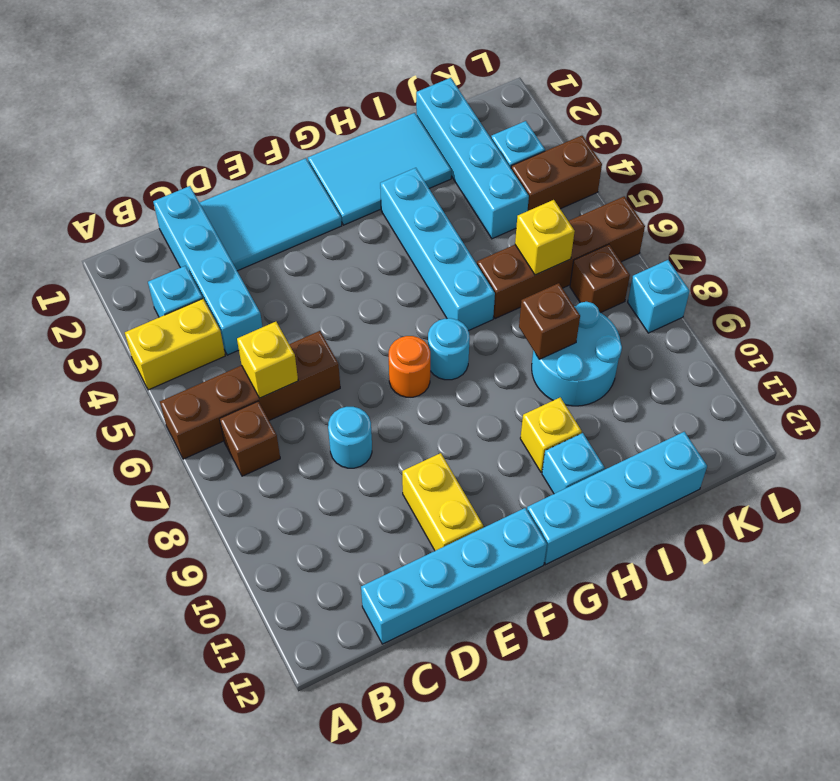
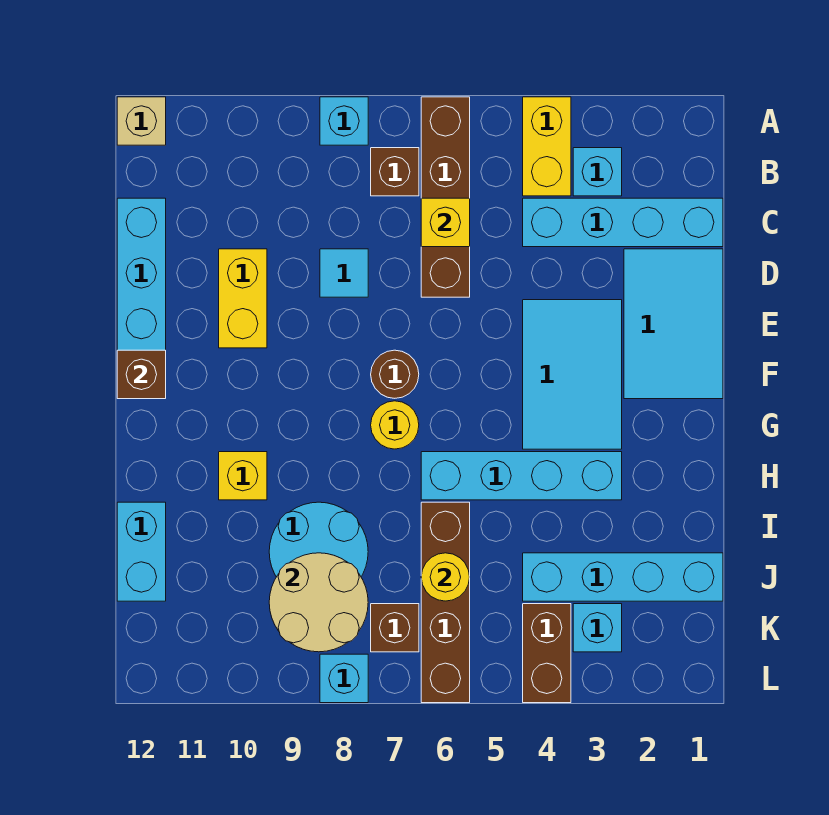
none -> tan 1x1 brick [117,97,166,145]
cyan 1x1 round brick [328,407,372,468] -> cyan 1x1 tile [320,249,368,297]
yellow 1x2 brick [402,453,483,551] -> yellow 1x2 brick turned to [219,249,267,348]
orange 1x1 round brick [389,336,430,397] -> brown 1x1 round brick [371,350,419,398]
cyan 2x3 tile [308,113,451,225] -> cyan 2x3 tile moved to [523,300,622,449]
cyan 1x1 round brick [428,318,470,380] -> yellow 1x1 round brick [371,401,419,449]
cyan 1x4 brick [527,432,707,564] -> cyan 1x2 brick [117,502,166,601]
cyan 1x1 brick [542,433,605,494] -> cyan 1x1 brick moved to [320,97,368,145]
brown 1x1 brick [519,283,580,359] -> brown 1x1 brick moved to [117,350,166,399]
yellow 1x1 brick [515,200,575,275] -> yellow 1x1 round brick [421,553,470,601]
none -> tan 2x2 round brick [269,553,368,652]

